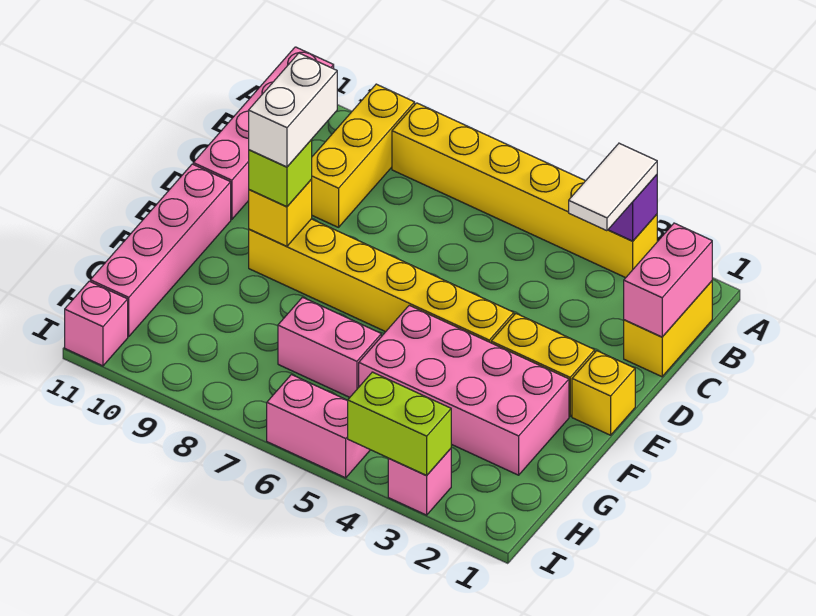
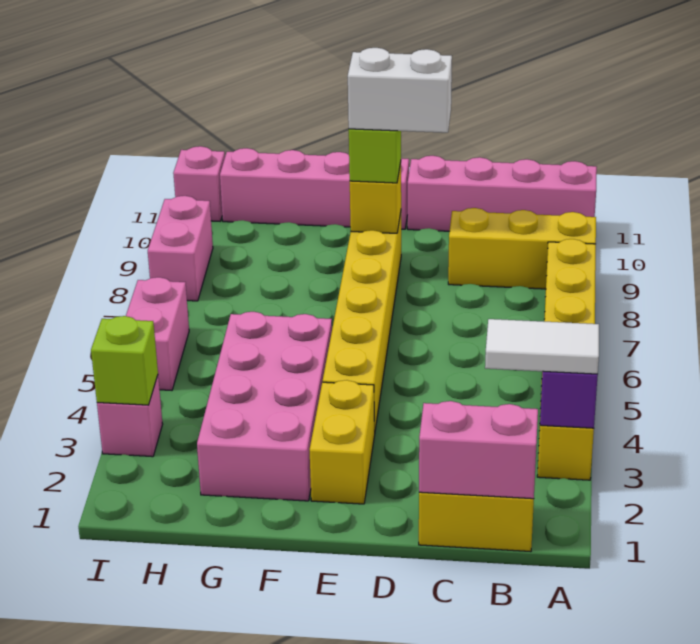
yellow 1x1 brick [572,351,635,435] -> none
pink 1x2 brick [278,297,381,397] -> pink 1x2 brick moved to [148,196,213,301]
lime 1x2 brick [348,372,451,475] -> lime 1x1 brick [91,316,158,405]

